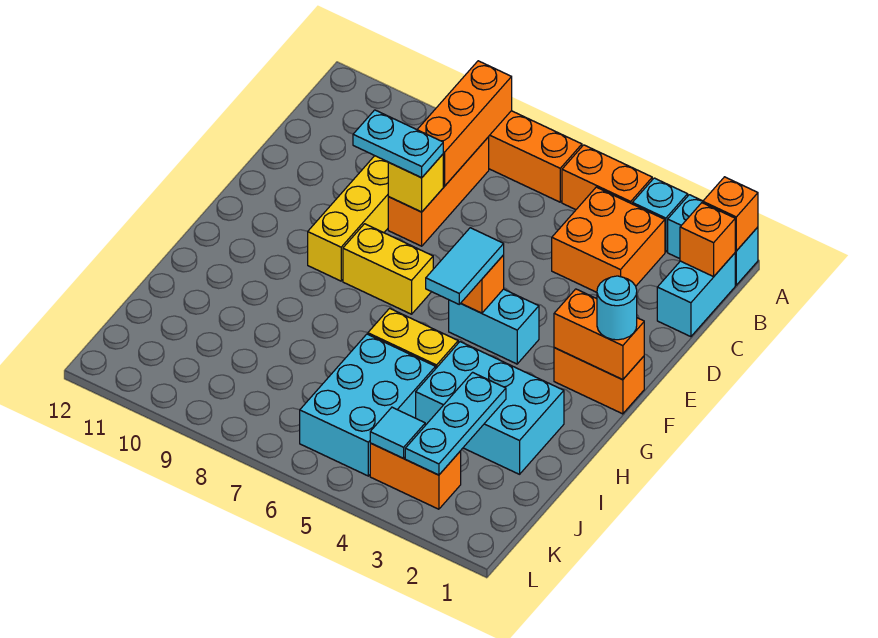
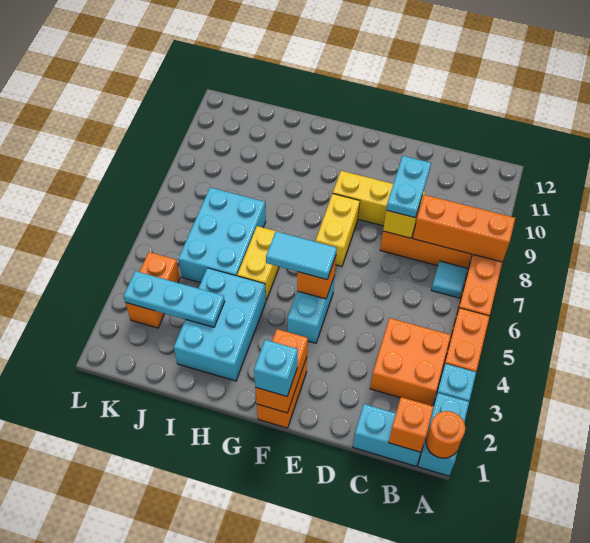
orange 1x1 brick [703,177,758,251] -> orange 1x1 round brick [426,411,465,458]
cyan 1x1 round brick [597,276,637,340] -> cyan 1x1 brick [254,340,298,396]
cyan 2x3 brick [300,334,436,476] -> cyan 2x3 brick turned to [178,188,266,283]
cyan 1x1 tile [370,407,425,458] -> cyan 1x1 tile moved to [431,261,467,298]

